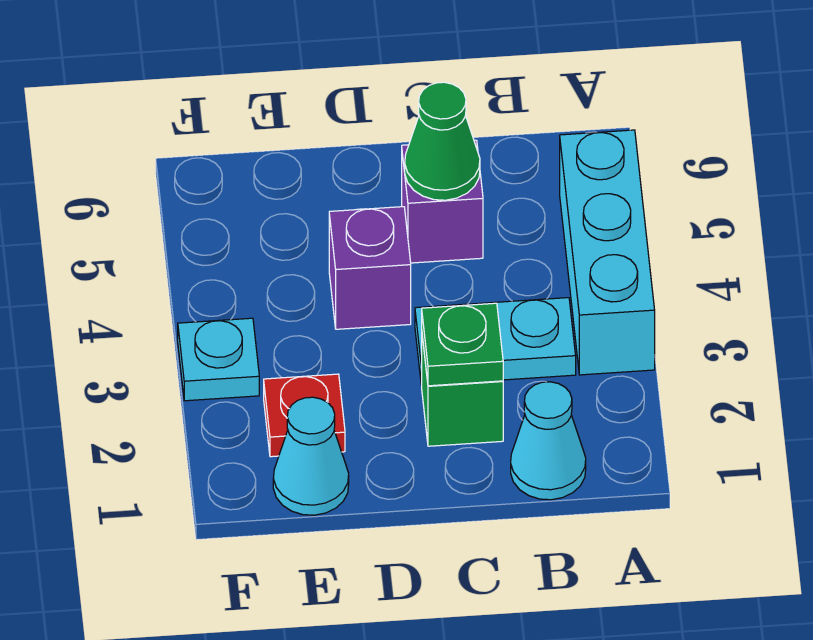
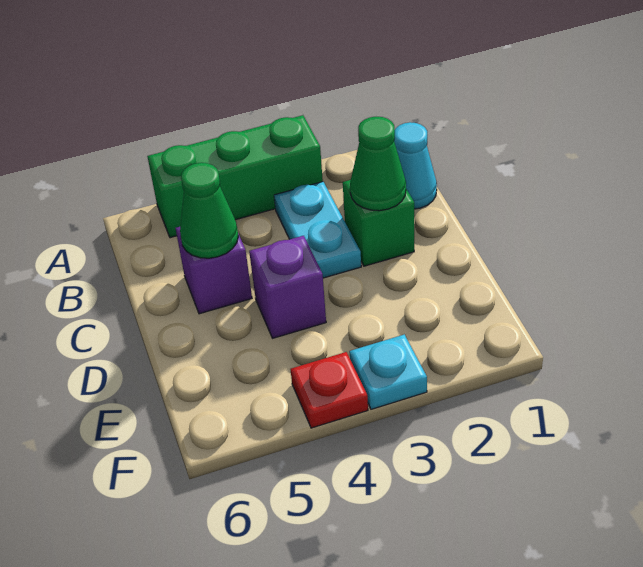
cyan 1x3 brick [560,130,655,375] -> green 1x3 brick [147,115,323,238]
green 1x1 plate [422,303,503,386] -> green 1x1 cone [350,117,406,211]
cyan 1x1 cone [273,397,349,515] -> none
red 1x1 plate [264,374,345,457] -> red 1x1 plate moved to [291,352,368,428]

